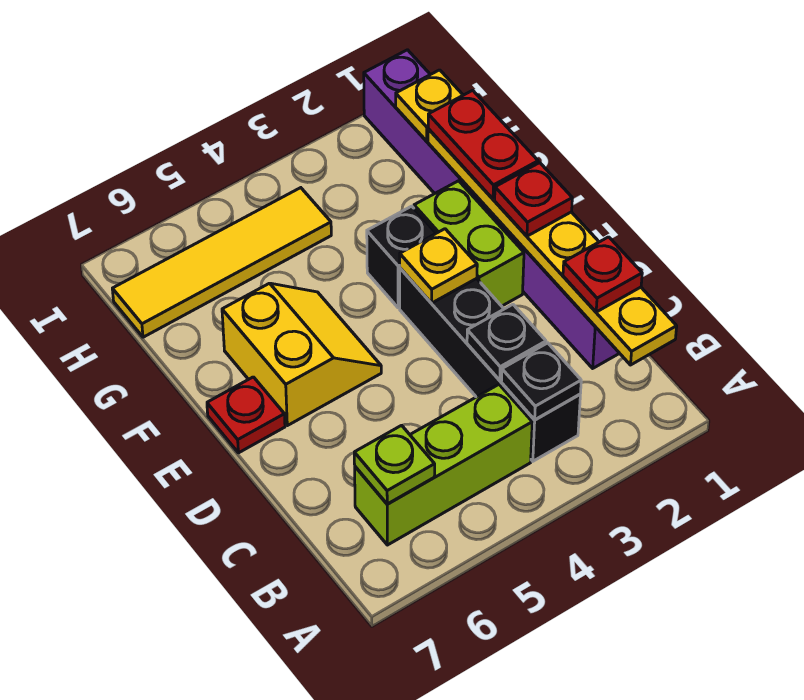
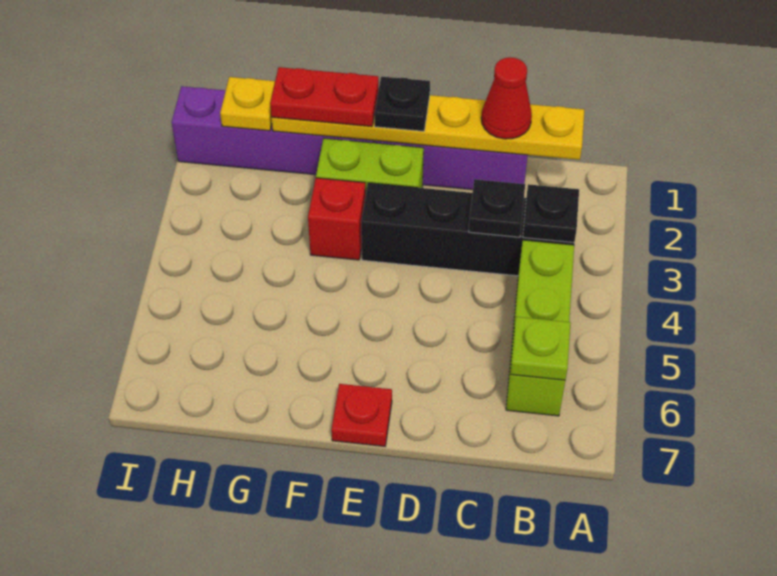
red 1x1 plate [563,237,642,312] -> red 1x1 cone [481,57,532,139]
red 1x1 plate [495,163,572,236] -> black 1x1 plate [375,77,430,131]
yellow 1x1 plate [400,229,477,303] -> none
yellow 2x2 slope [222,283,381,426] -> none
black 1x1 brick [367,206,436,308] -> red 1x1 brick [308,178,366,260]
yellow 1x4 tile [112,188,331,337] -> none

